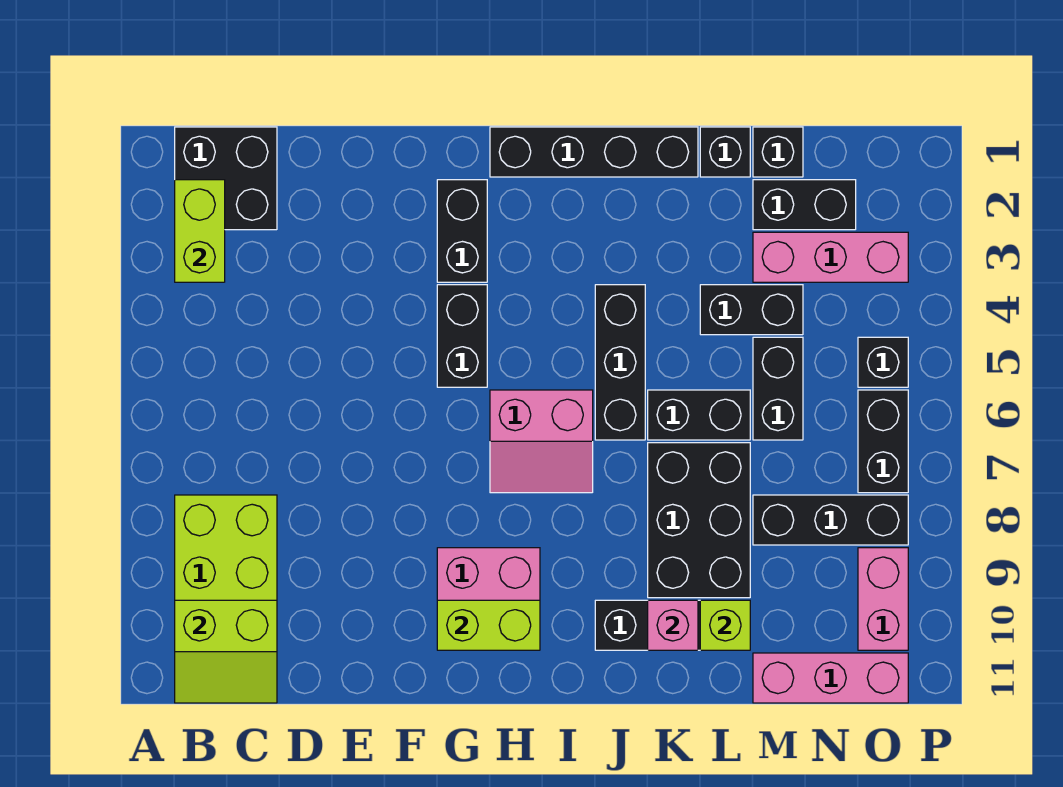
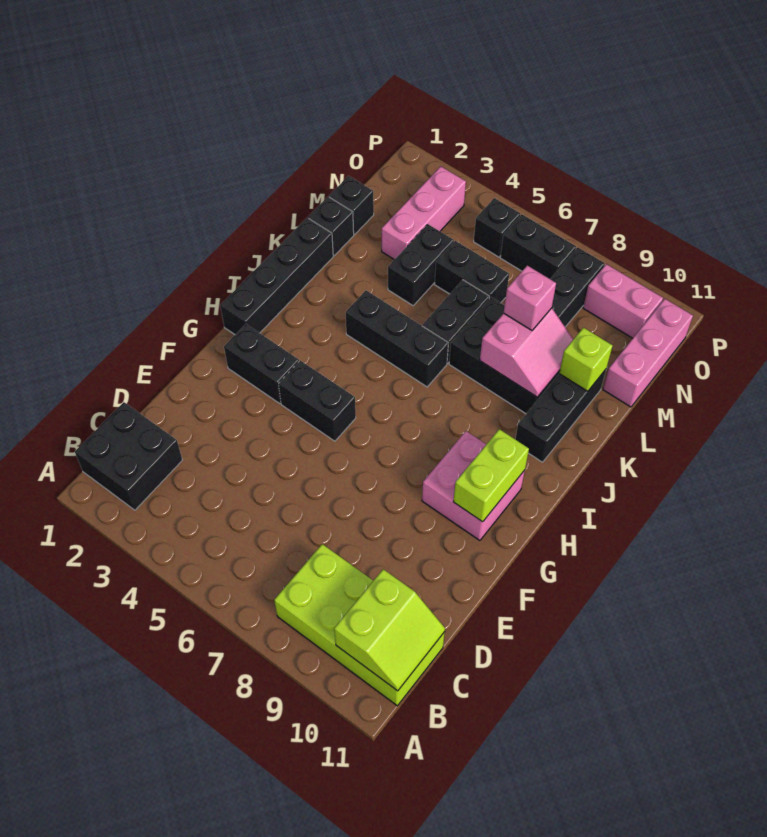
lime 1x2 brick [175,180,225,282] -> none
pink 2x2 slope [490,390,593,493] -> pink 2x2 slope moved to [480,308,573,397]
pink 1x1 brick [648,600,698,650] -> pink 1x1 brick moved to [504,266,556,330]
black 1x2 brick [753,180,856,230] -> none

